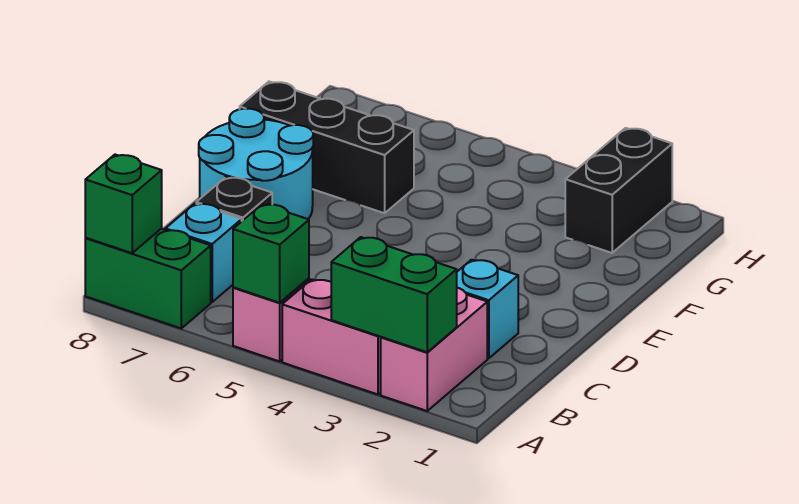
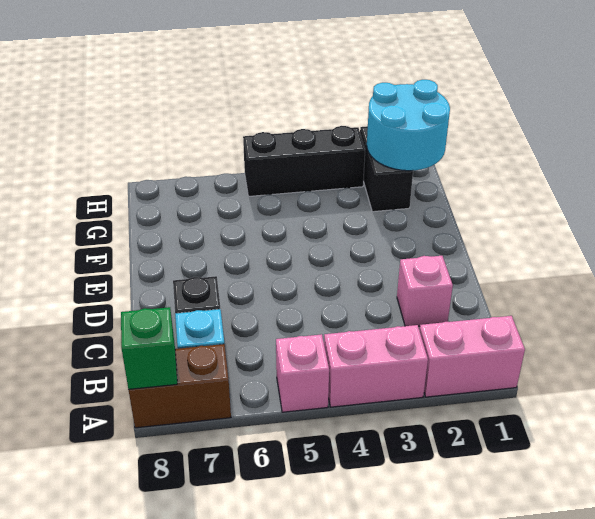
pink 1x2 brick [381,288,487,411] -> pink 1x2 brick turned to [419,316,525,397]
green 1x2 brick [331,237,457,352] -> none
green 1x1 brick [233,204,309,303] -> none
green 1x2 brick [85,229,211,328] -> brown 1x2 brick [129,344,231,428]
cyan 1x1 brick [457,260,518,358] -> pink 1x1 brick [397,256,453,326]
cyan 2x2 round brick [199,109,313,219] -> cyan 2x2 round brick moved to [367,80,450,171]
black 1x3 brick [240,82,414,213] -> black 1x3 brick moved to [243,126,365,196]

